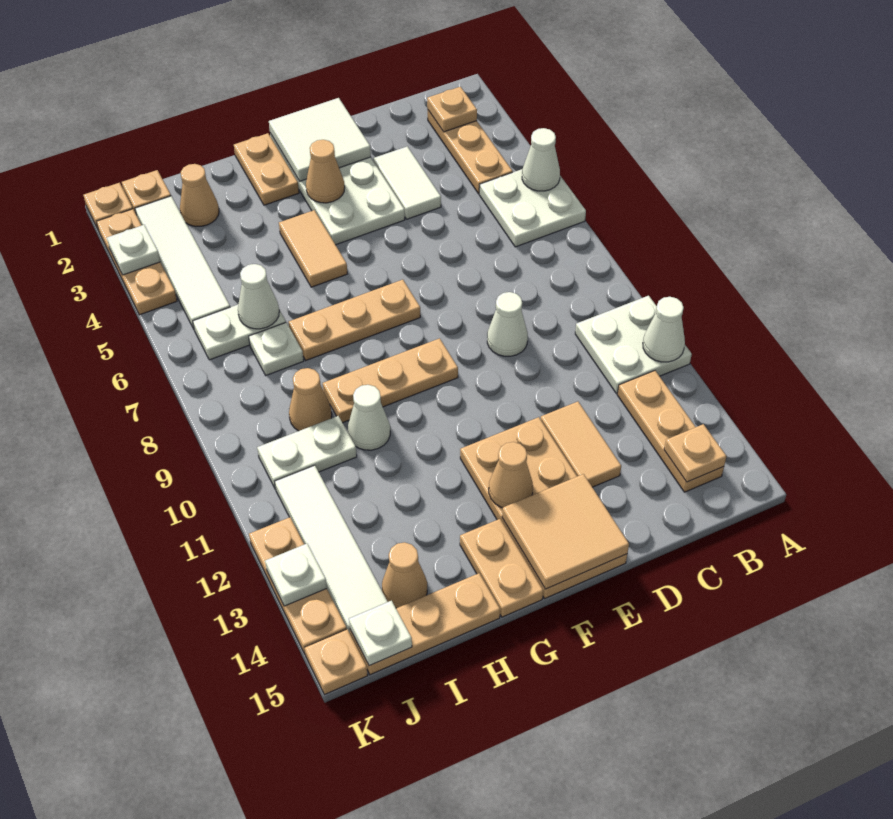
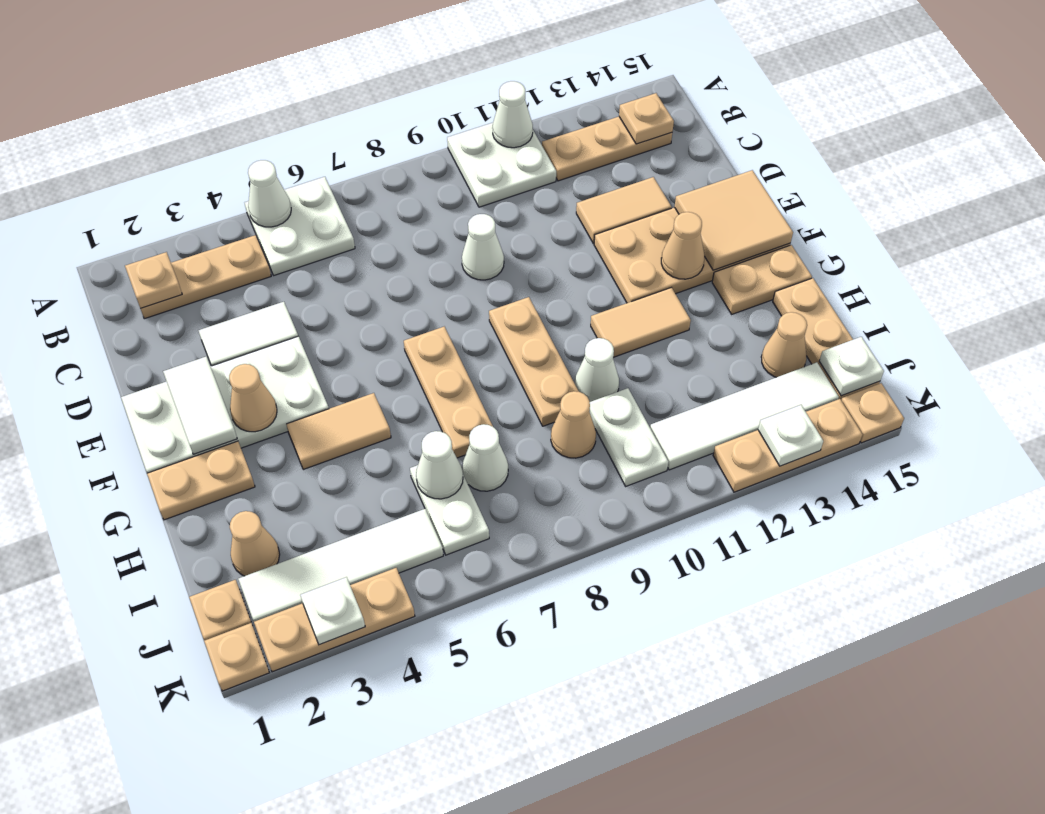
white 2x2 tile [269,98,371,181] -> white 1x2 tile [163,357,237,454]
none -> tan 1x2 tile [591,288,691,357]
white 1x1 plate [249,323,304,375] -> white 1x1 cone [462,424,508,491]

